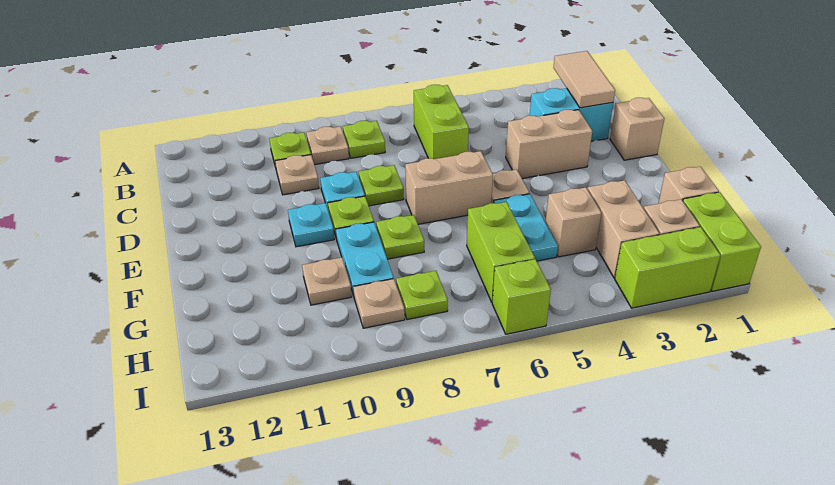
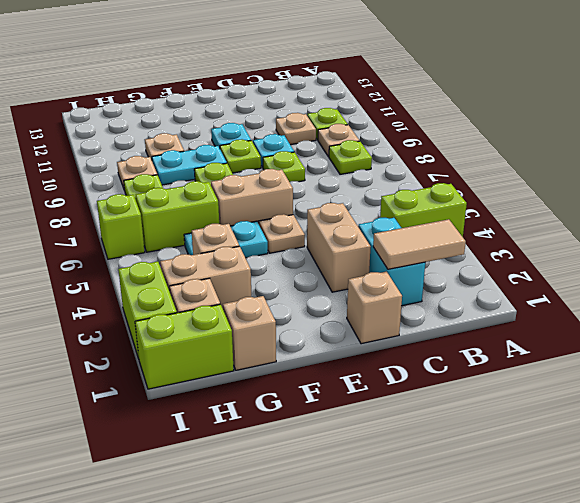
lime 1x2 brick [414,85,469,159] -> lime 1x2 brick moved to [380,183,467,237]
tan 1x2 brick [405,151,493,224] -> tan 1x2 brick turned to [211,169,293,226]

